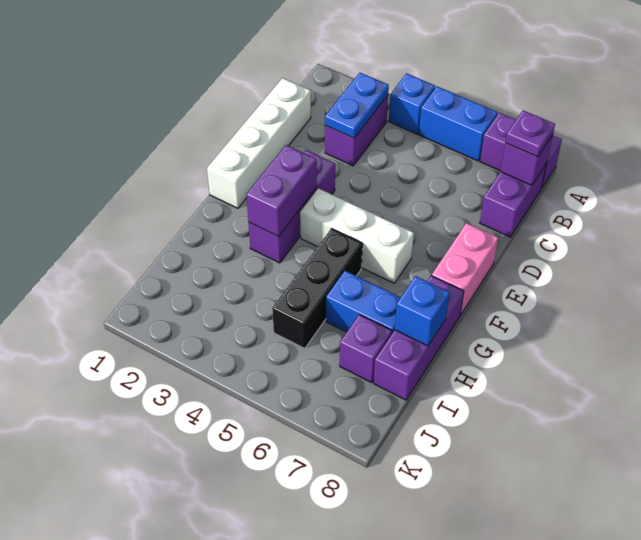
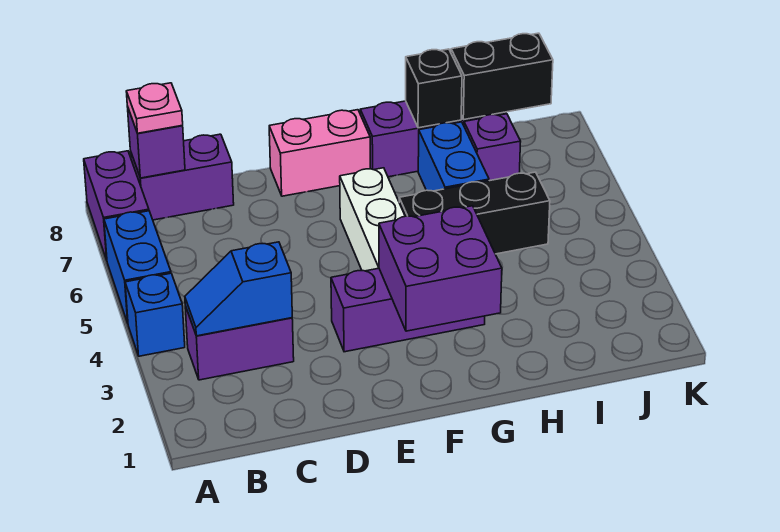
blue 1x2 plate [325,73,389,138] -> blue 1x2 slope [185,242,292,336]
purple 1x1 plate [506,110,555,157] -> pink 1x1 plate [126,83,183,133]
white 1x4 brick [207,78,311,208] -> none
purple 1x2 brick [246,145,317,236] -> purple 2x2 brick [379,206,502,331]
blue 1x1 brick [395,276,449,346] -> black 1x1 brick [406,49,462,128]
none -> black 1x2 brick [451,33,553,120]

